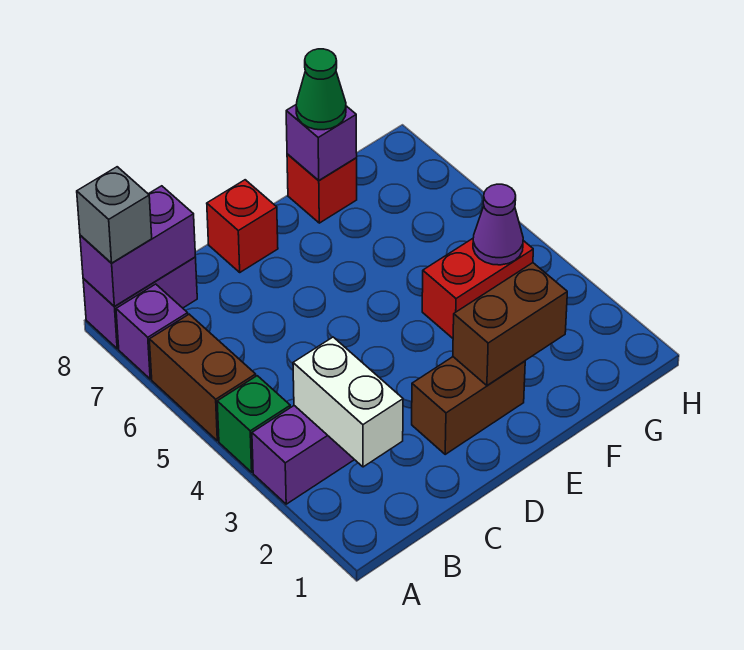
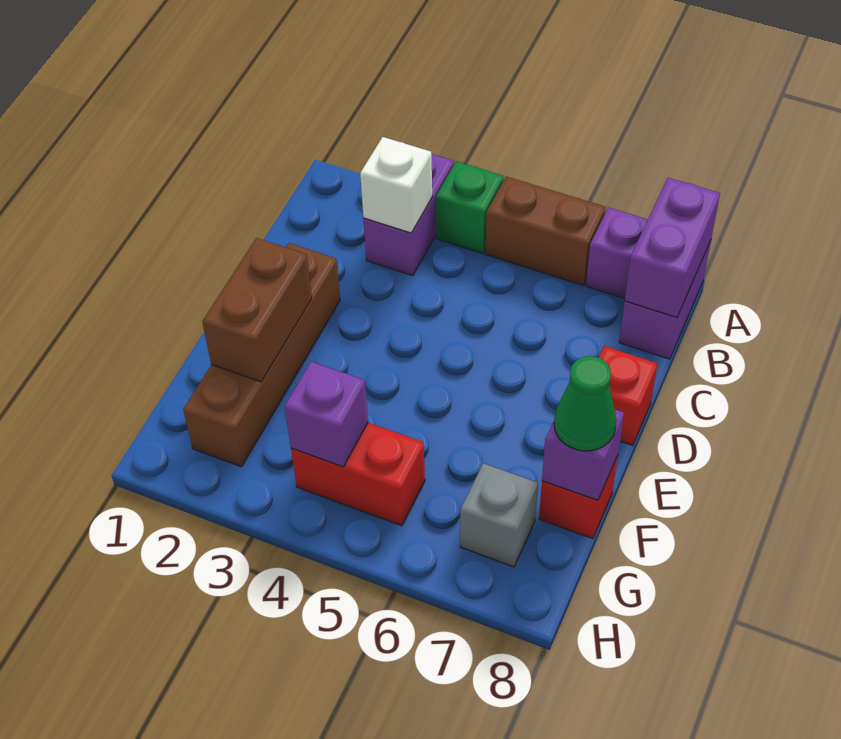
grey 1x1 brick [77,167,152,263] -> grey 1x1 brick moved to [460,463,538,567]
white 1x2 brick [293,337,403,467] -> white 1x1 brick [360,137,432,233]
brown 1x2 brick [412,357,525,454] -> brown 1x4 brick [183,243,340,467]
red 1x2 brick [422,239,533,338] -> red 1x2 brick turned to [291,423,425,526]
purple 1x1 cone [473,184,523,265] -> purple 1x1 brick [285,362,368,467]

